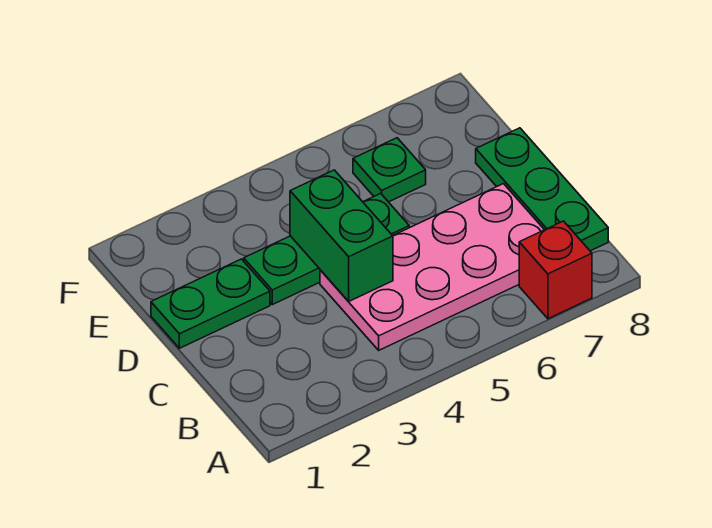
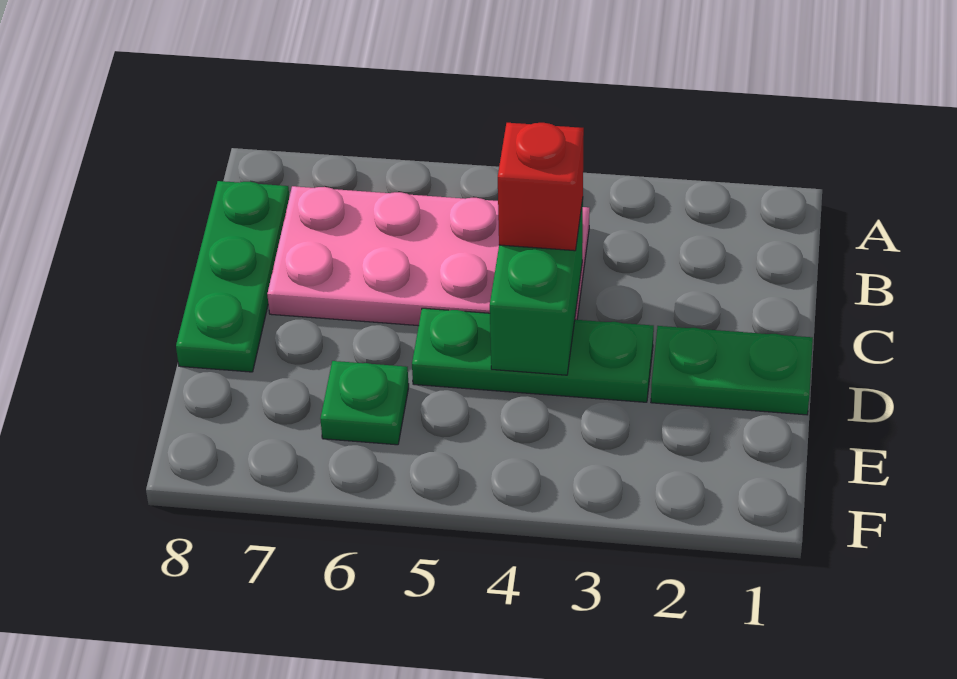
red 1x1 brick [519,221,592,319] -> red 1x1 brick moved to [498,123,584,251]

